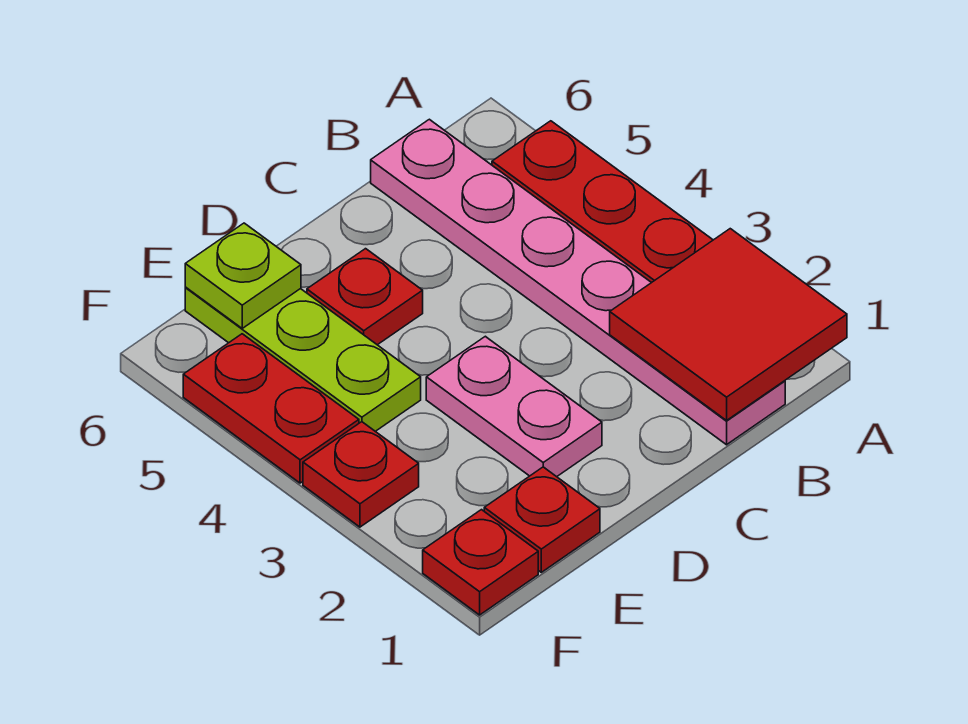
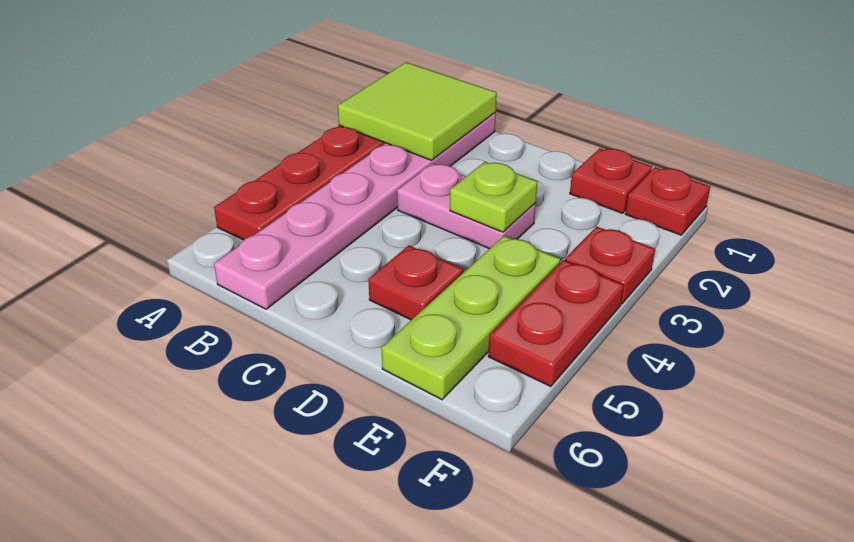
red 2x2 tile [610,229,847,420] -> lime 2x2 tile [338,62,497,160]
pink 1x2 plate [426,336,602,477] -> pink 1x2 plate turned to [397,163,536,249]
lime 1x1 plate [185,223,301,328] -> lime 1x1 plate moved to [450,162,538,232]

